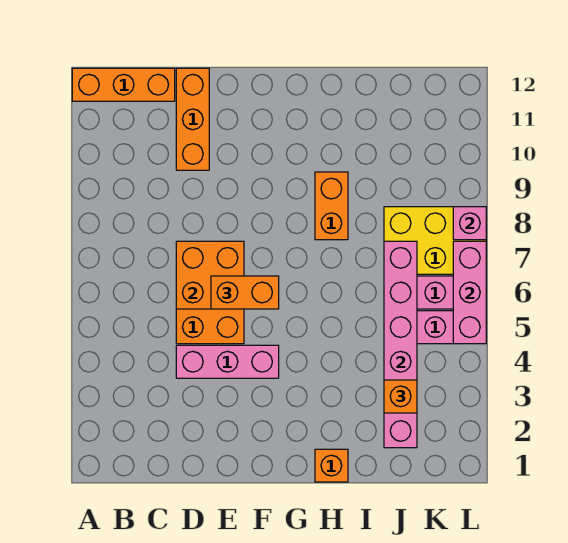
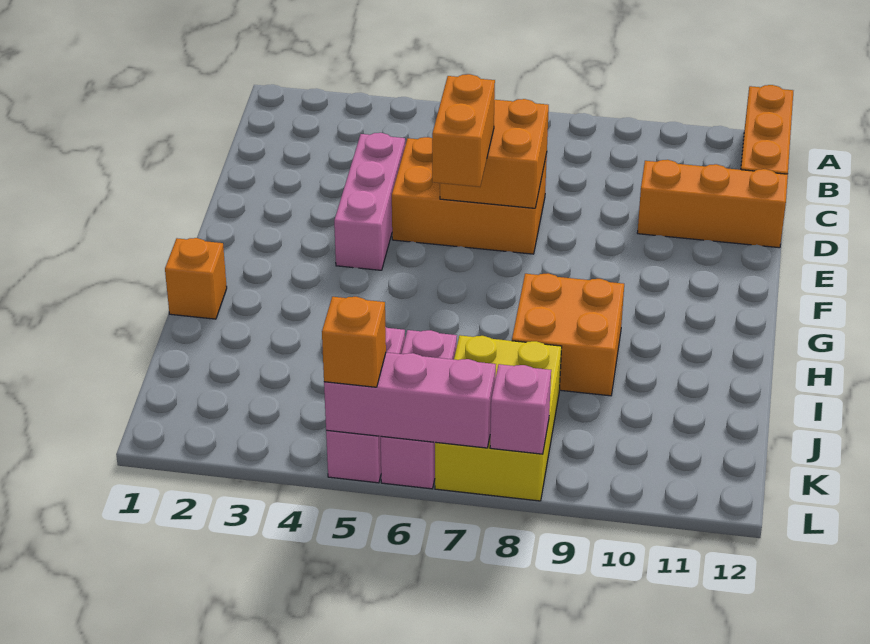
orange 1x2 brick [315,172,348,240] -> orange 2x2 brick [512,273,624,396]
pink 1x6 brick [384,241,417,448] -> none
orange 1x1 brick [384,380,417,413] -> orange 1x1 brick moved to [322,297,386,387]

